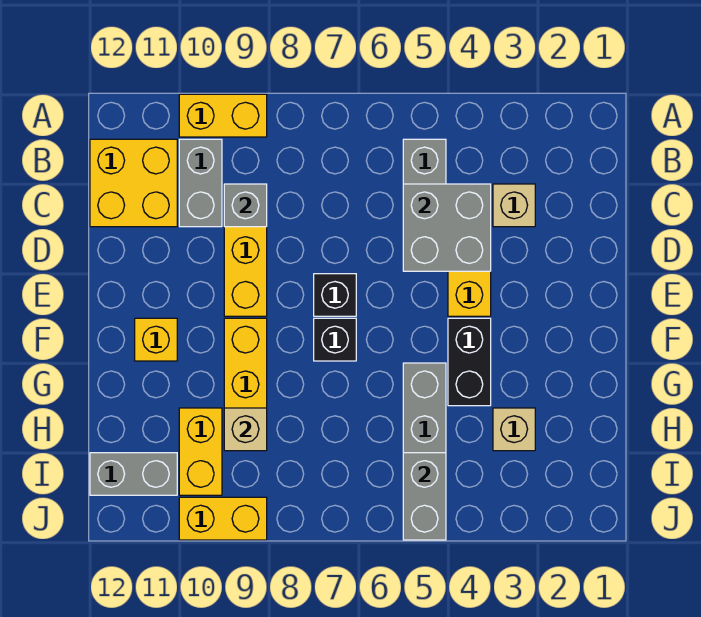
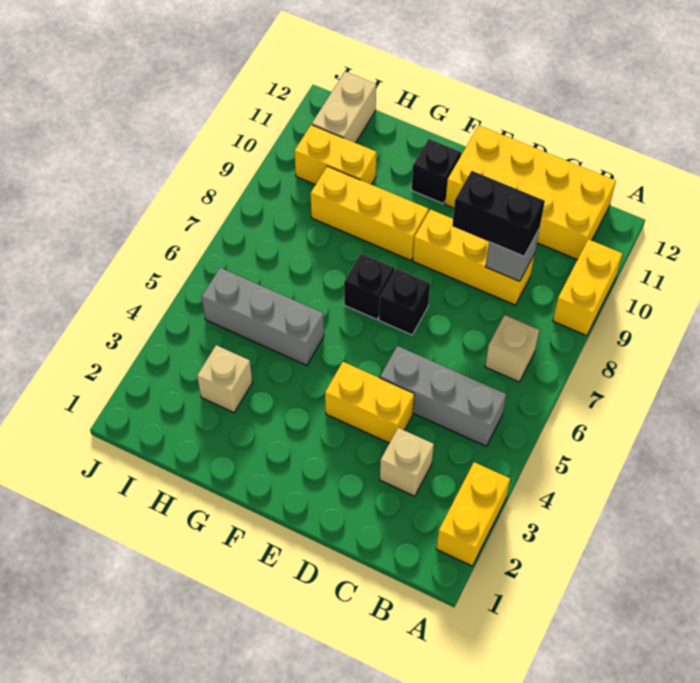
grey 1x2 brick [179,139,222,227] -> none
yellow 2x2 brick [90,139,177,227] -> yellow 2x4 brick [445,126,616,260]
grey 2x2 brick [403,184,491,271] -> none
black 1x2 brick [448,318,491,406] -> black 1x2 brick moved to [452,171,545,256]
yellow 1x1 brick [135,318,177,361] -> black 1x1 brick [412,139,461,204]
tan 1x1 brick [224,408,267,451] -> tan 1x1 brick moved to [485,315,539,382]
grey 1x2 brick [403,453,446,540] -> none
grey 1x2 brick [90,453,177,495] -> tan 1x2 brick [312,72,376,143]
yellow 1x2 brick [179,497,267,540] -> yellow 1x2 brick moved to [436,462,510,566]

